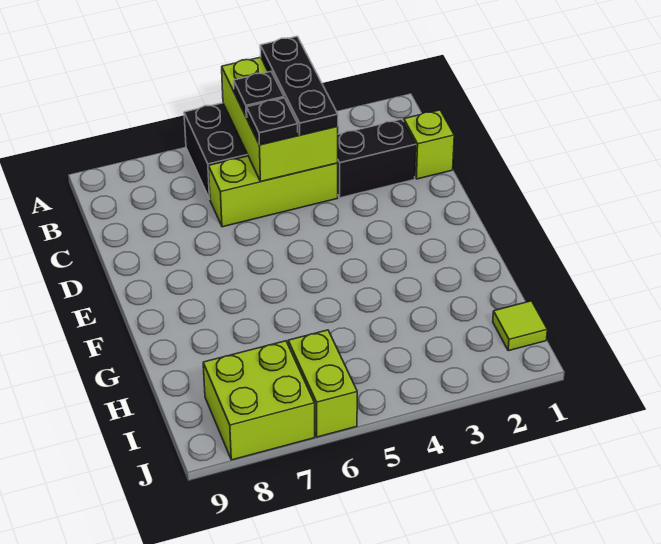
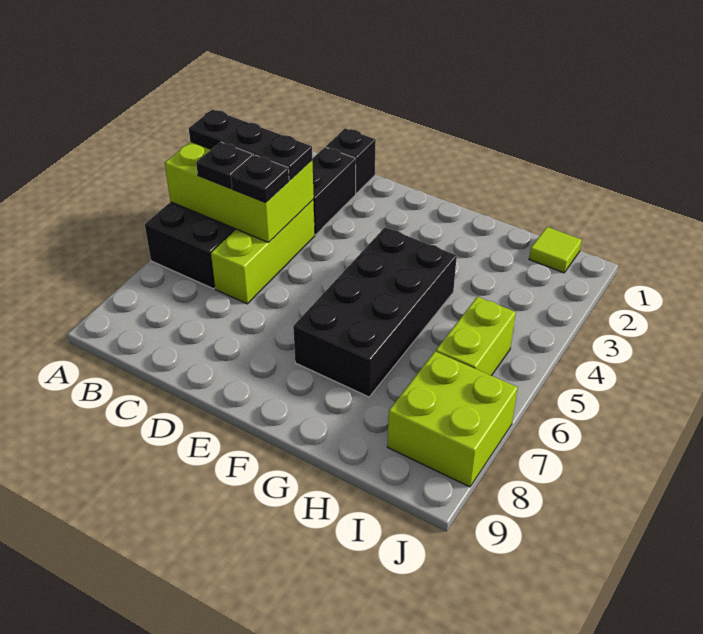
lime 1x1 brick [404,110,454,179] -> black 1x1 brick [326,128,376,194]
none -> black 2x4 brick [293,227,457,397]
lime 1x2 brick [288,330,357,437] -> lime 1x2 brick turned to [436,297,516,376]

